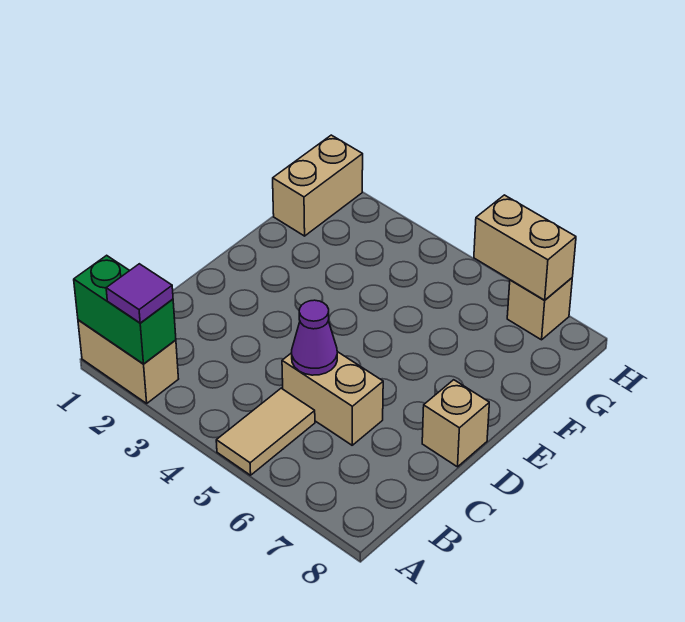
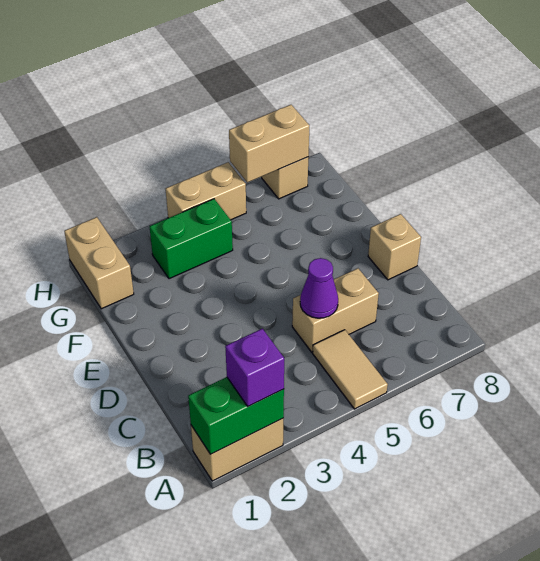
purple 1x1 tile [106,264,173,323] -> purple 1x1 brick [225,329,284,406]
none -> green 1x2 brick [150,199,233,279]
none -> tan 1x2 brick [166,162,246,220]

